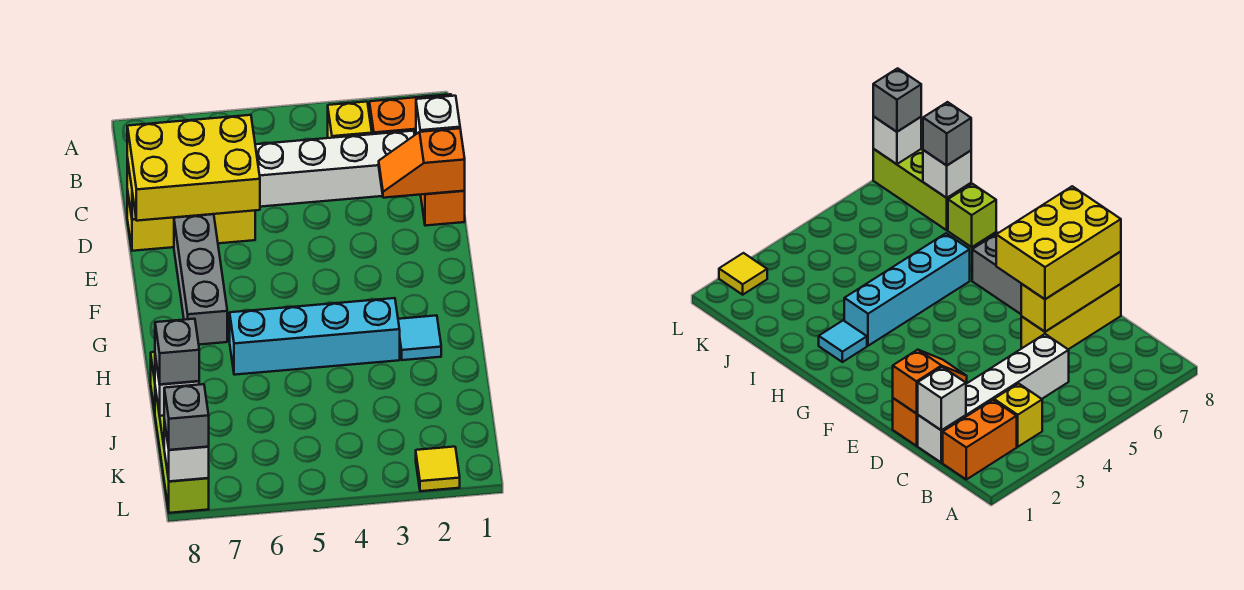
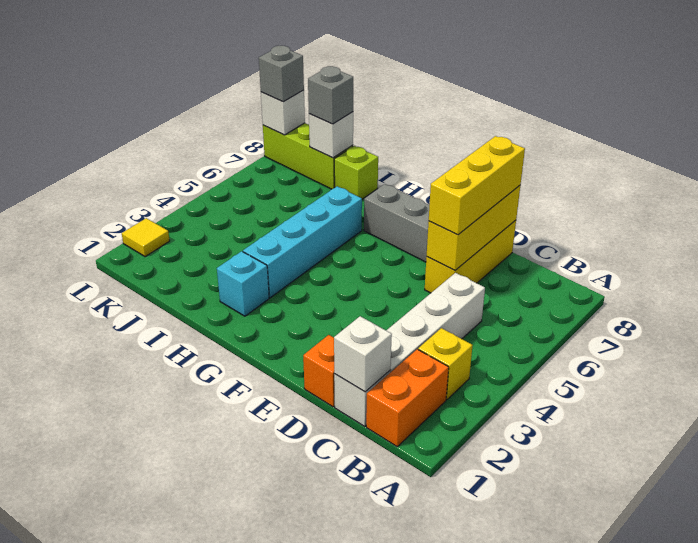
orange 1x2 slope [379,128,465,198] -> none
yellow 2x3 brick [127,115,260,221] -> yellow 1x3 brick [429,136,525,235]
cyan 1x1 tile [398,315,441,360] -> cyan 1x1 brick [217,251,269,316]

